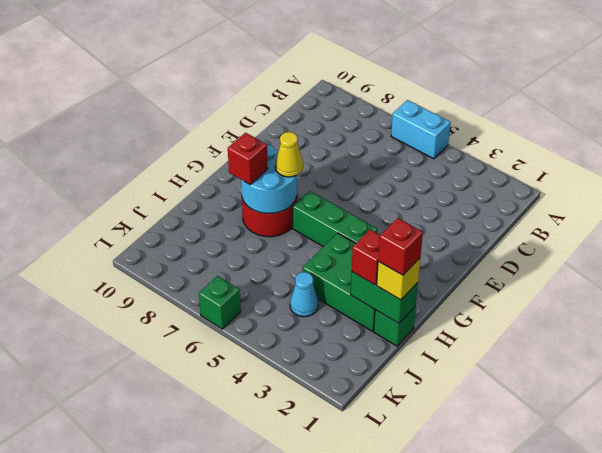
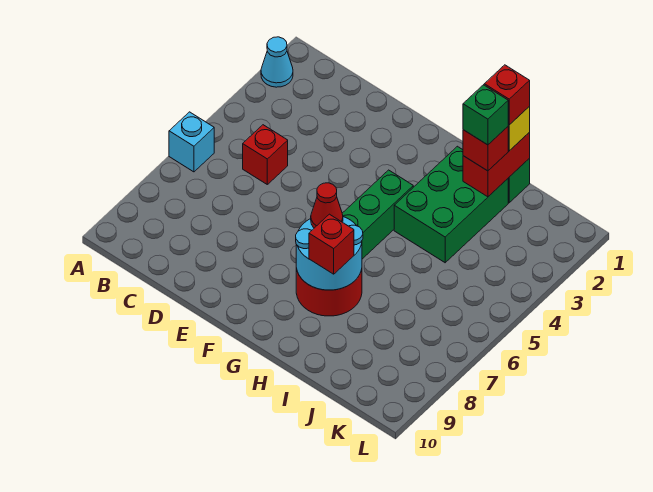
cyan 1x2 brick [391,100,451,159] -> cyan 1x1 brick [169,112,214,172]
none -> red 1x1 brick [243,125,288,184]
yellow 1x1 cone [275,132,303,177] -> red 1x1 cone [311,183,343,228]
green 1x2 brick [351,272,418,323] -> red 1x2 brick [463,133,530,197]
cyan 1x1 cone [290,272,318,317] -> cyan 1x1 cone moved to [261,37,293,87]
green 1x1 brick [199,276,241,329] -> green 1x1 brick moved to [463,85,508,145]

